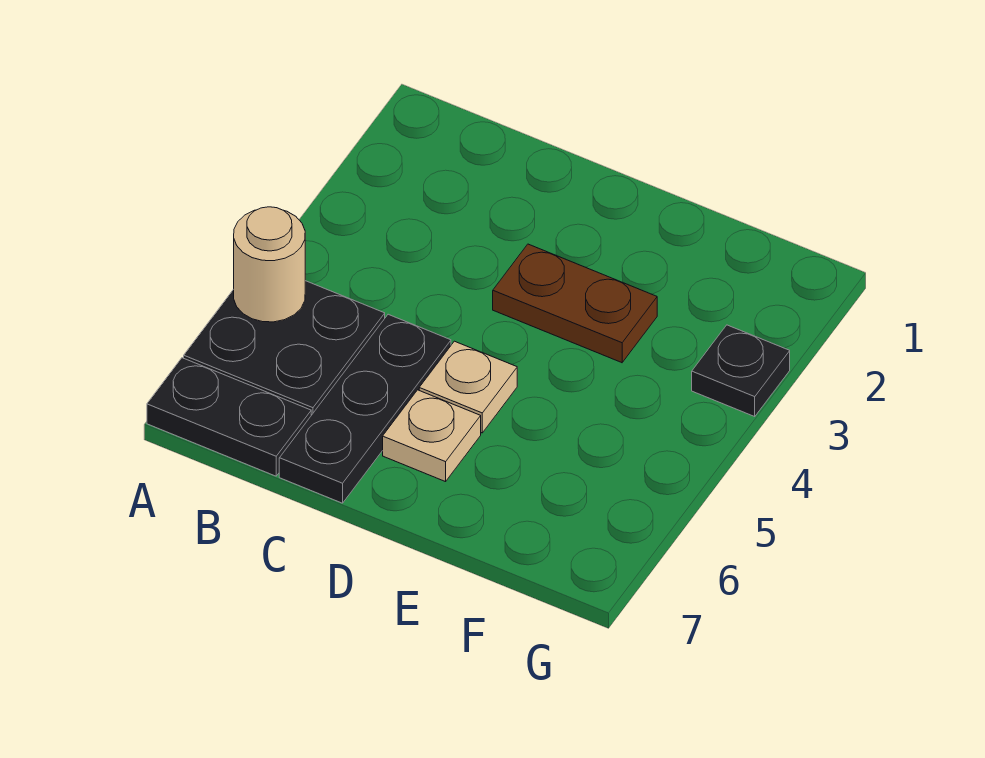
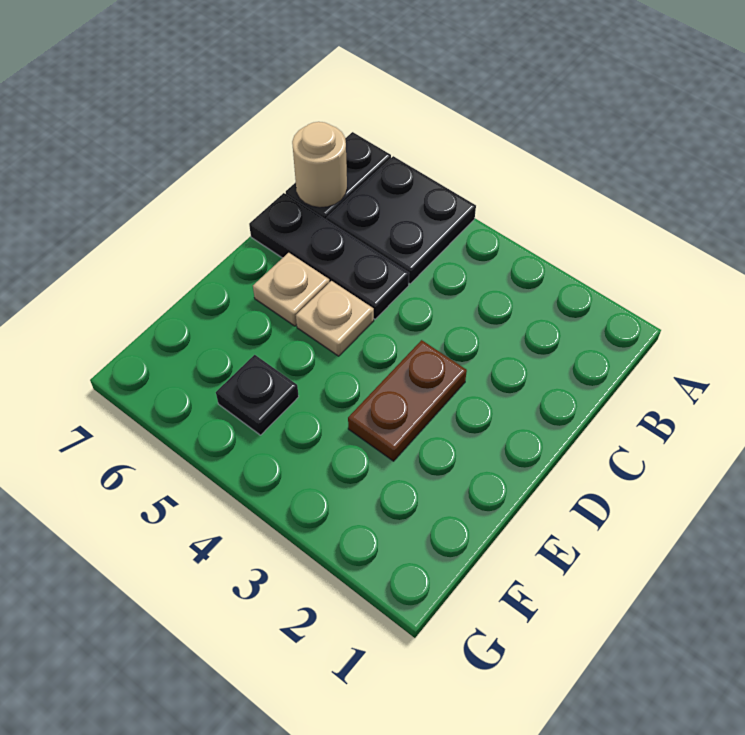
tan 1x1 round brick [234,207,305,322] -> tan 1x1 round brick moved to [292,122,347,208]
black 1x1 plate [692,325,790,416] -> black 1x1 plate moved to [216,355,299,435]

